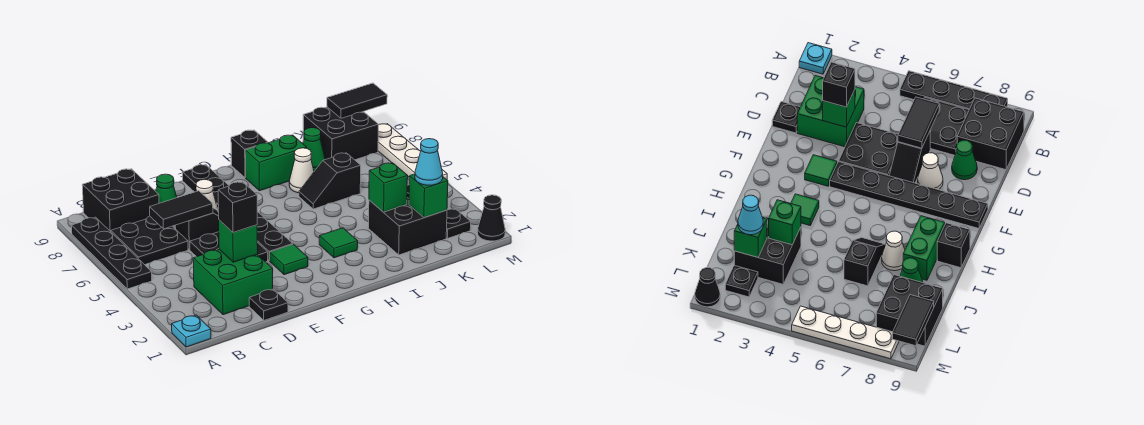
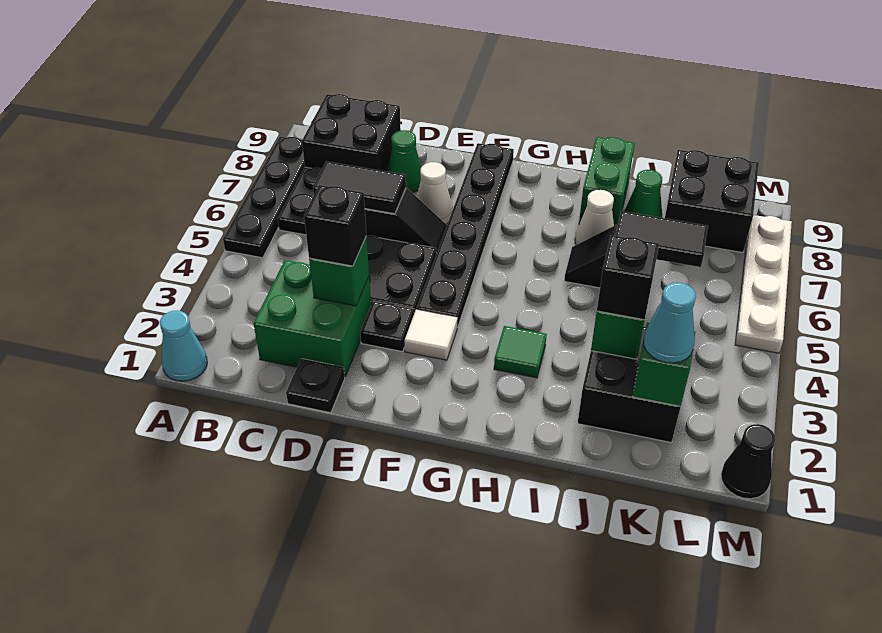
cyan 1x1 plate [172,315,211,347] -> cyan 1x1 cone [160,310,207,381]
green 1x1 tile [270,244,308,275] -> white 1x1 tile [404,309,458,360]
green 1x2 brick [245,135,307,191] -> green 1x2 brick turned to [579,137,635,226]
black 1x1 brick [231,130,268,178] -> black 1x1 brick moved to [597,235,659,320]
black 1x1 plate [446,209,471,238] -> black 1x1 plate moved to [360,301,414,352]
black 1x2 tile [327,83,387,118] -> black 1x2 tile moved to [615,211,708,267]

